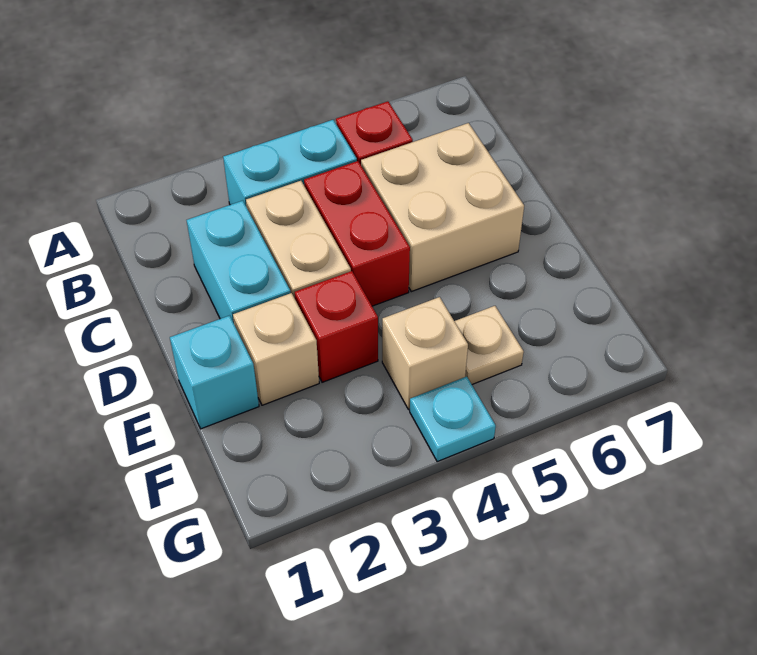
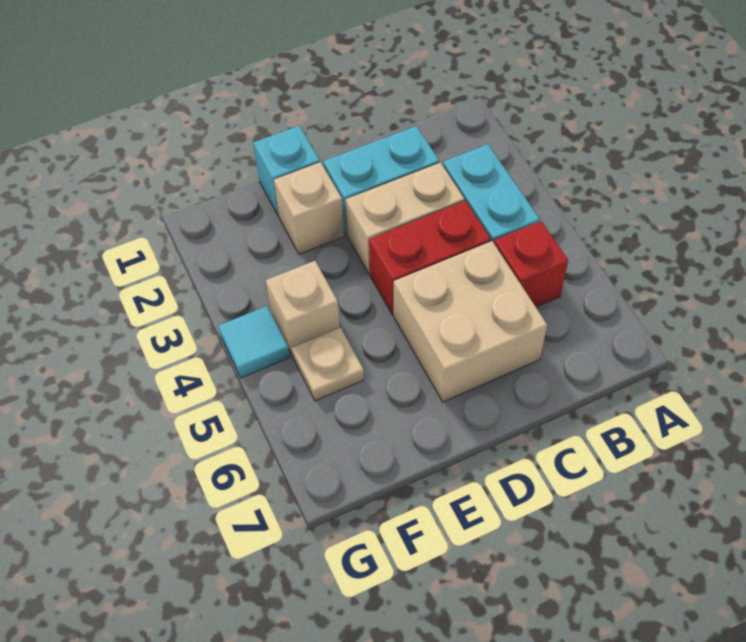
red 1x1 brick [295,271,378,382] -> none
cyan 1x1 plate [410,377,496,462] -> cyan 1x1 tile [218,306,290,378]

